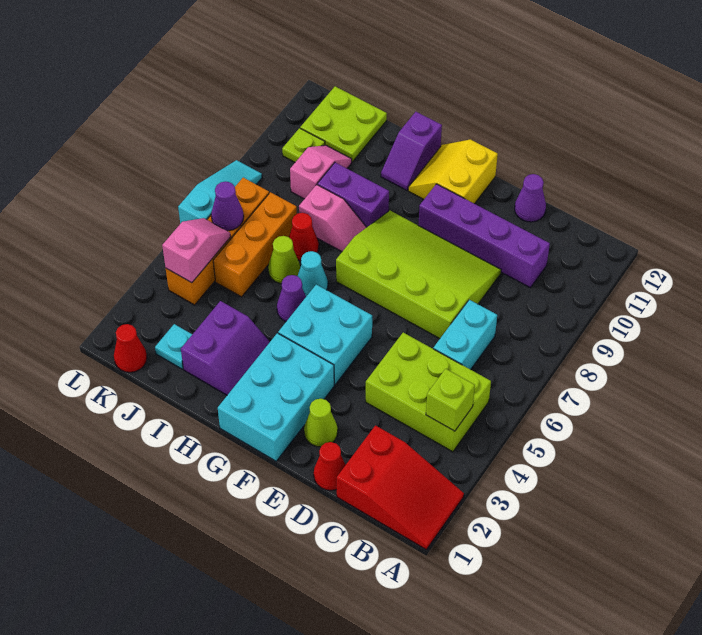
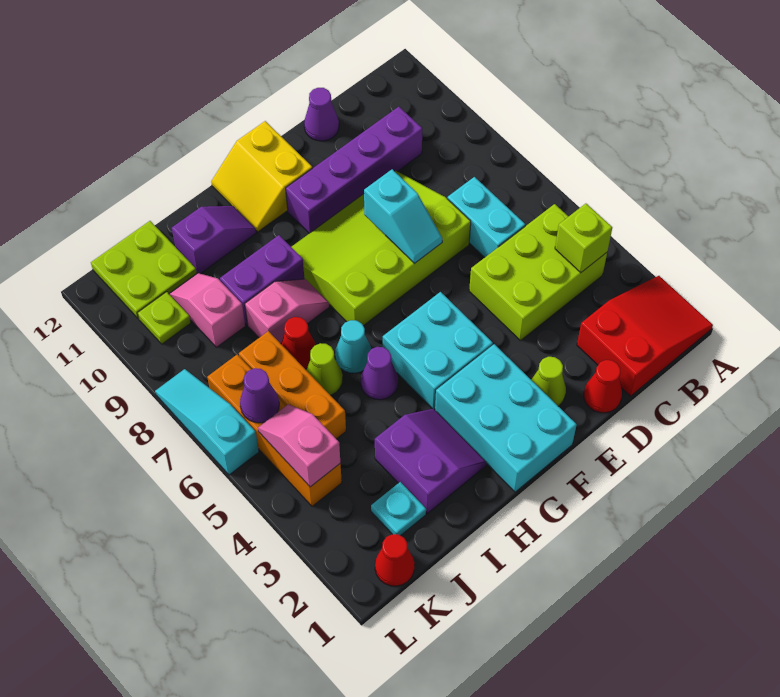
none -> cyan 1x2 slope [364,169,442,263]
purple 1x2 slope [381,112,442,190] -> purple 1x2 slope turned to [172,206,256,274]

